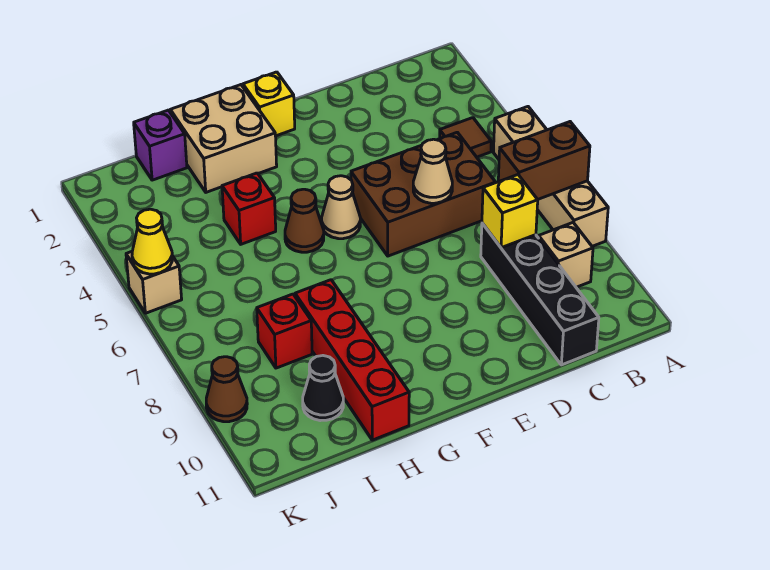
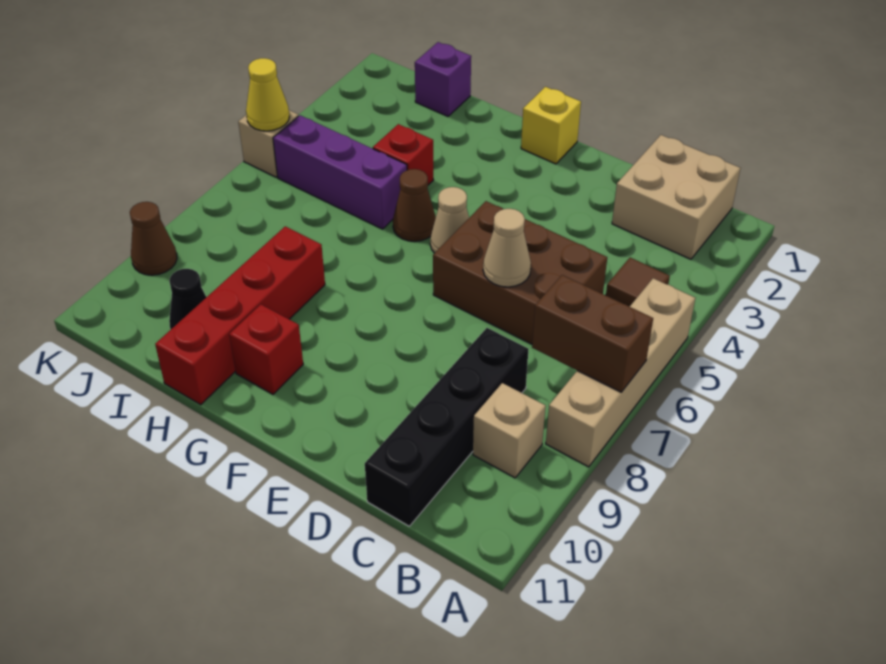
yellow 1x1 brick [482,175,538,248] -> none
tan 2x2 brick [170,85,277,192] -> tan 2x2 brick moved to [612,135,741,259]
none -> purple 1x3 brick [273,115,407,229]
red 1x1 brick [257,294,312,368] -> red 1x1 brick moved to [229,304,303,394]

